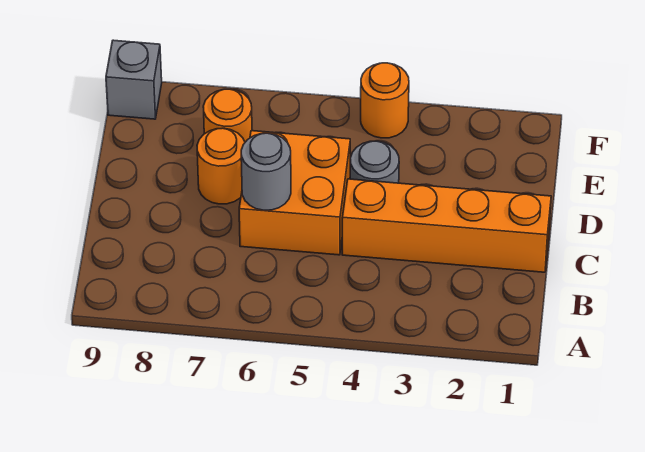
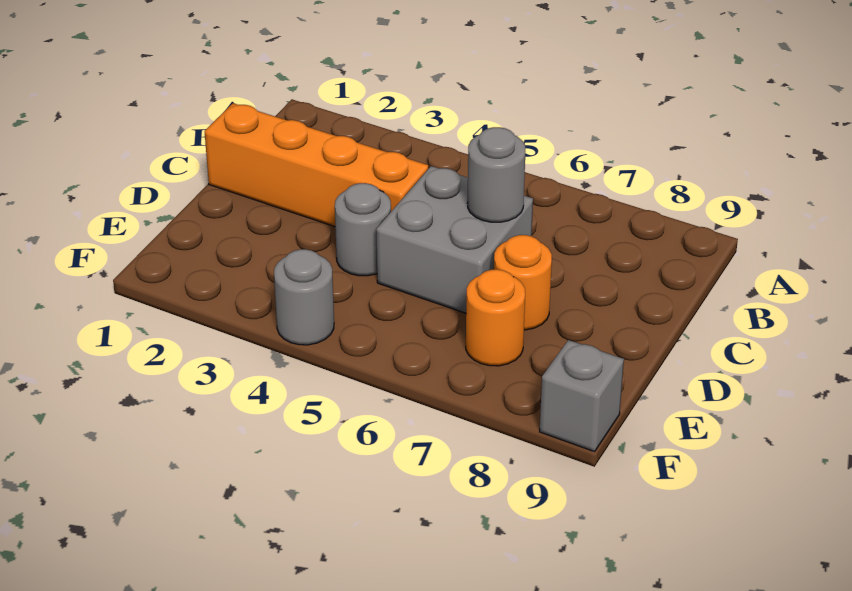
orange 2x2 brick [239,131,350,255] -> grey 2x2 brick [376,166,533,313]
orange 1x1 round brick [361,63,409,138] -> grey 1x1 round brick [274,249,334,345]

